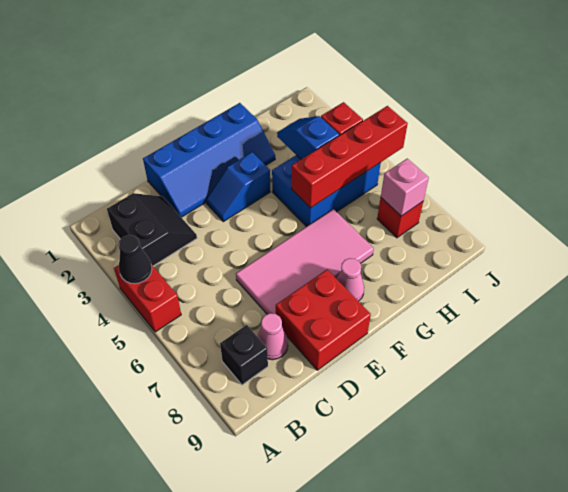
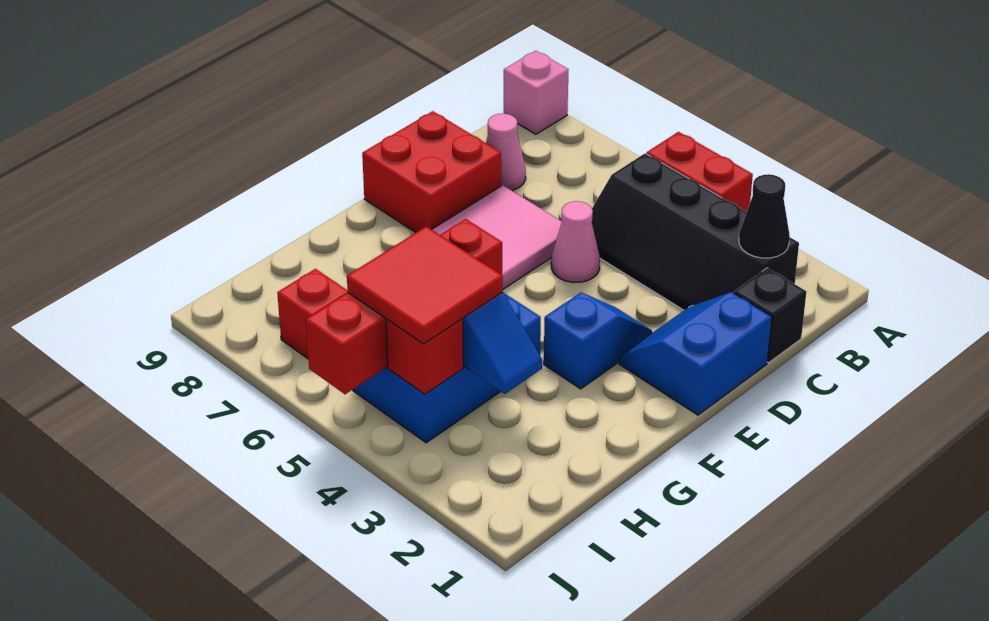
black 1x1 cone [118,235,152,284] -> black 1x1 cone moved to [739,174,790,258]
black 2x2 slope [107,193,197,266] -> black 2x4 slope [592,153,799,310]
black 1x1 brick [220,325,268,385] -> black 1x1 brick moved to [734,268,806,363]
blue 2x4 slope [143,103,275,217] -> blue 2x2 slope [619,292,772,415]
pink 1x1 cone [337,258,364,301] -> pink 1x1 cone moved to [551,201,600,282]
none -> red 2x2 tile [347,226,503,344]
pink 1x1 brick [381,159,429,216] -> pink 1x1 brick moved to [504,51,569,134]

